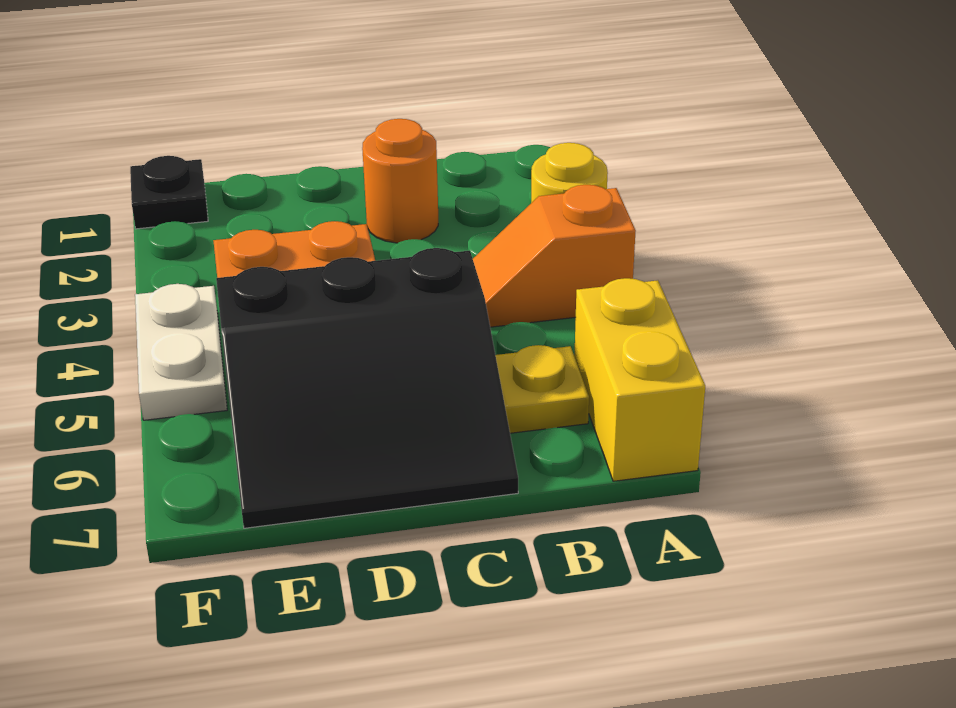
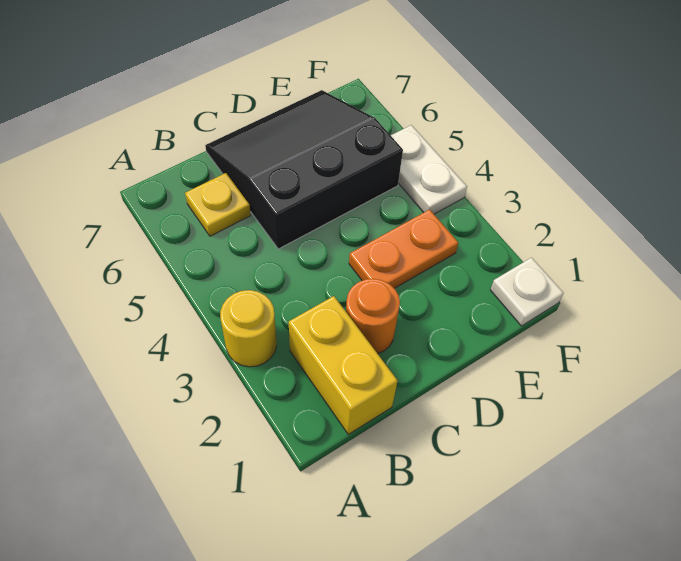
orange 1x2 slope [473,185,636,327] -> none
yellow 1x2 brick [574,278,705,481] -> yellow 1x2 brick moved to [289,296,398,434]
black 1x1 plate [130,156,208,229] -> white 1x1 plate [490,258,563,326]

